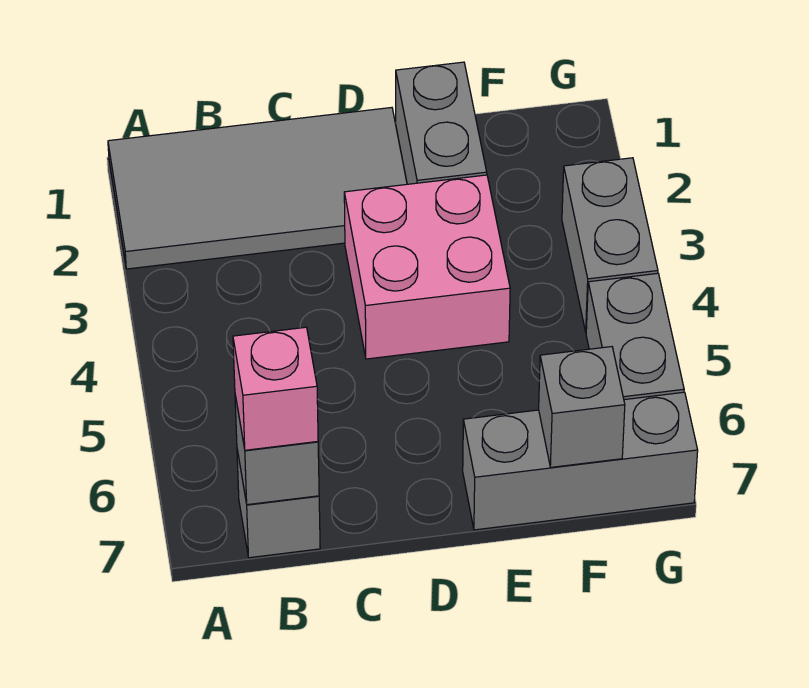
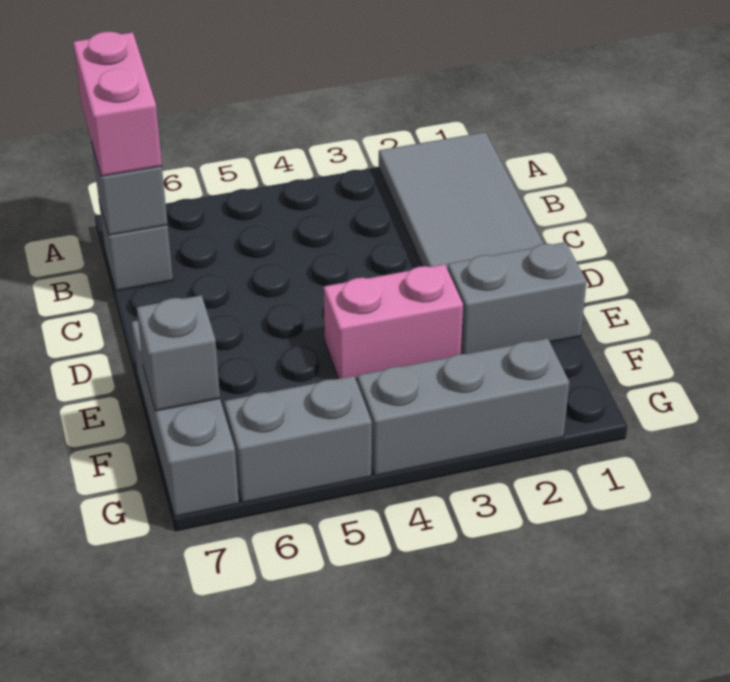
pink 1x1 brick [233,327,318,450] -> pink 1x2 brick [73,32,162,176]
pink 2x2 brick [344,175,510,359] -> pink 1x2 brick [324,264,463,380]
grey 1x2 brick [562,158,658,332] -> grey 1x3 brick [358,338,569,476]

